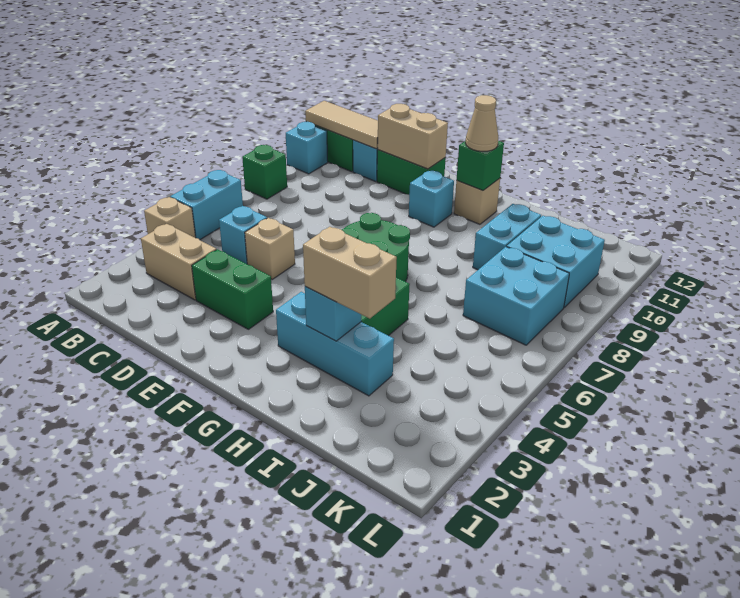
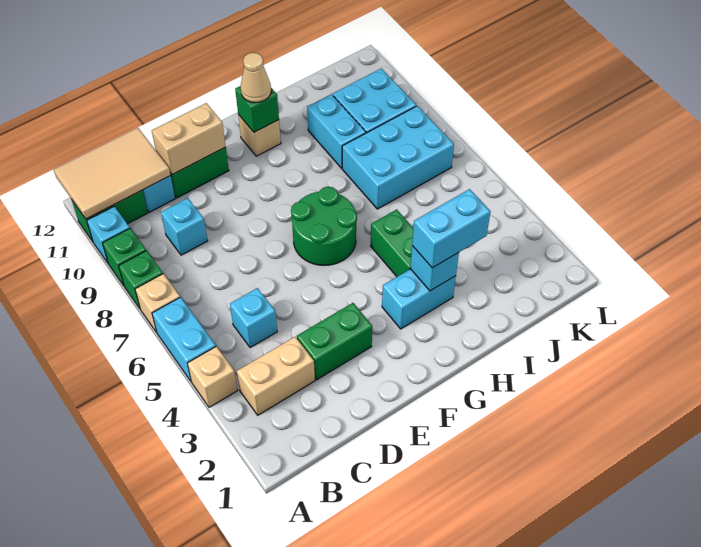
none -> green 1x1 brick [103,228,146,286]
tan 1x3 tile [305,101,378,149] -> tan 2x3 tile [54,128,171,219]
tan 1x1 brick [245,218,295,279] -> tan 1x1 brick moved to [135,274,180,333]
cyan 1x1 brick [409,171,454,227] -> cyan 1x1 brick moved to [161,198,208,255]
cyan 1x3 brick [276,292,394,396] -> cyan 1x2 brick [382,269,456,329]
tan 1x2 brick [303,227,397,319] -> cyan 1x2 brick [412,189,491,268]
cyan 2x2 brick [463,247,569,345] -> cyan 2x3 brick [342,106,454,209]

